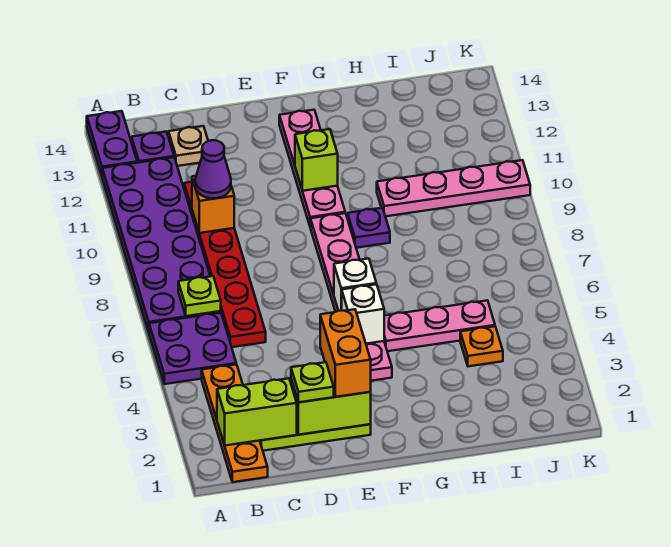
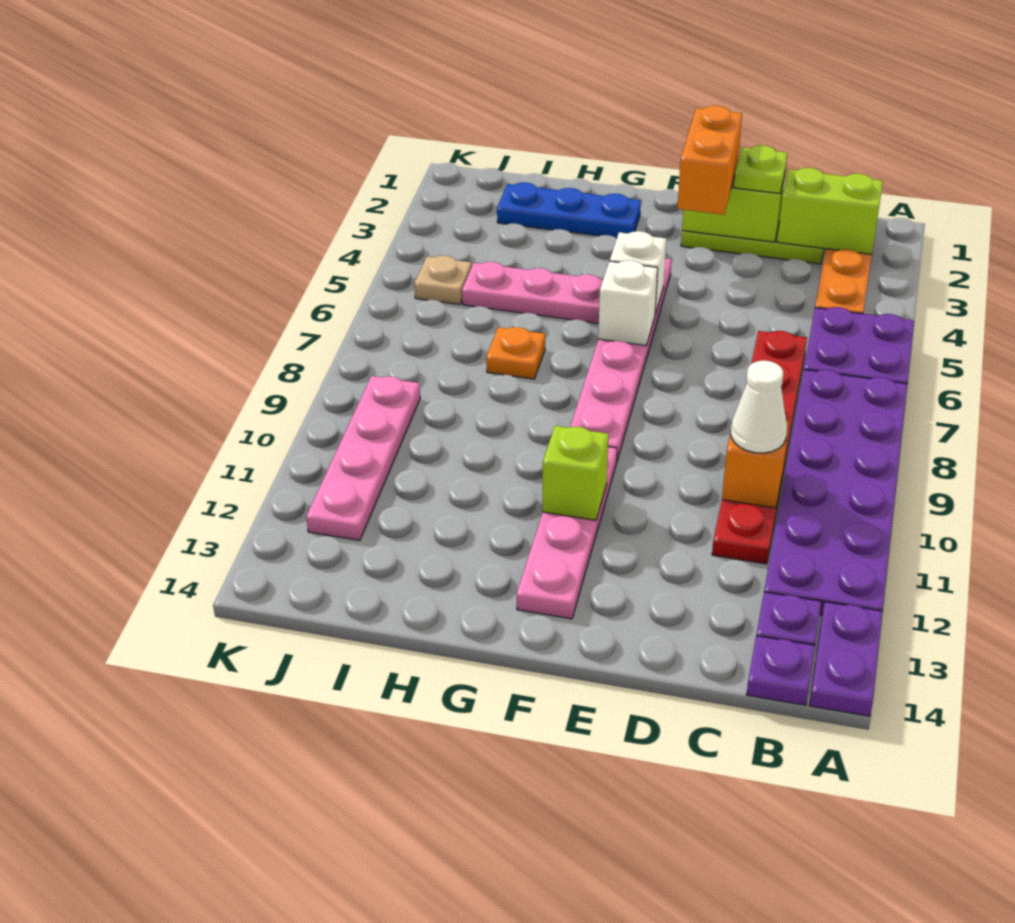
lime 1x1 plate [178,276,221,316] -> none
purple 1x1 cone [195,140,231,198] -> white 1x1 cone [731,360,787,453]
tan 1x1 plate [169,126,208,166] -> tan 1x1 plate moved to [414,256,471,305]
none -> blue 1x3 plate [497,182,641,238]
purple 1x1 plate [348,208,390,248] -> purple 1x1 plate moved to [746,636,815,705]
pink 1x4 plate [377,160,530,216] -> pink 1x4 plate turned to [306,376,420,540]
orange 1x1 plate [460,326,503,366] -> orange 1x1 plate moved to [486,327,545,379]

